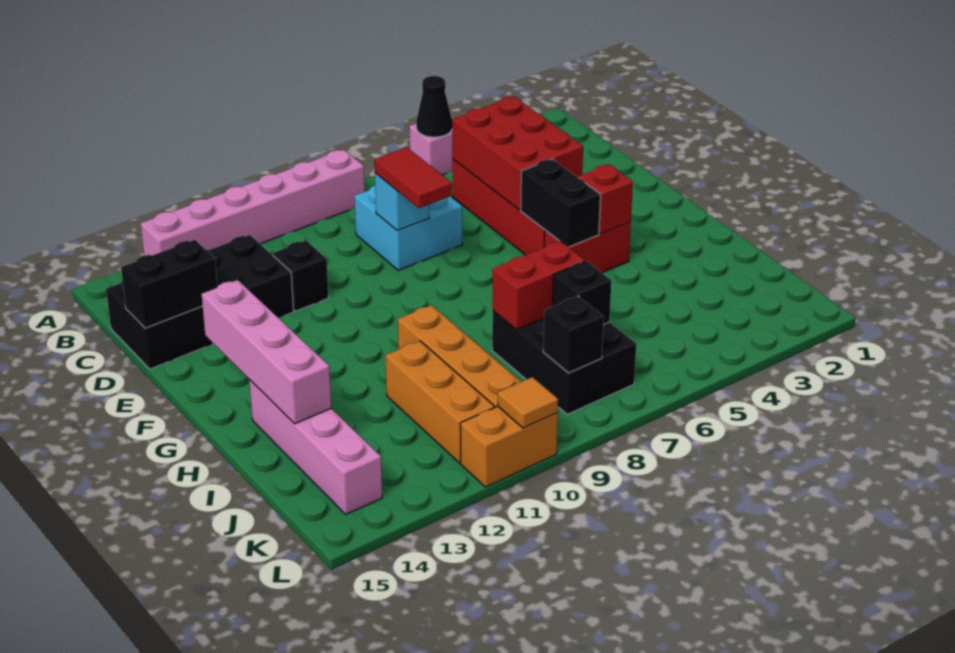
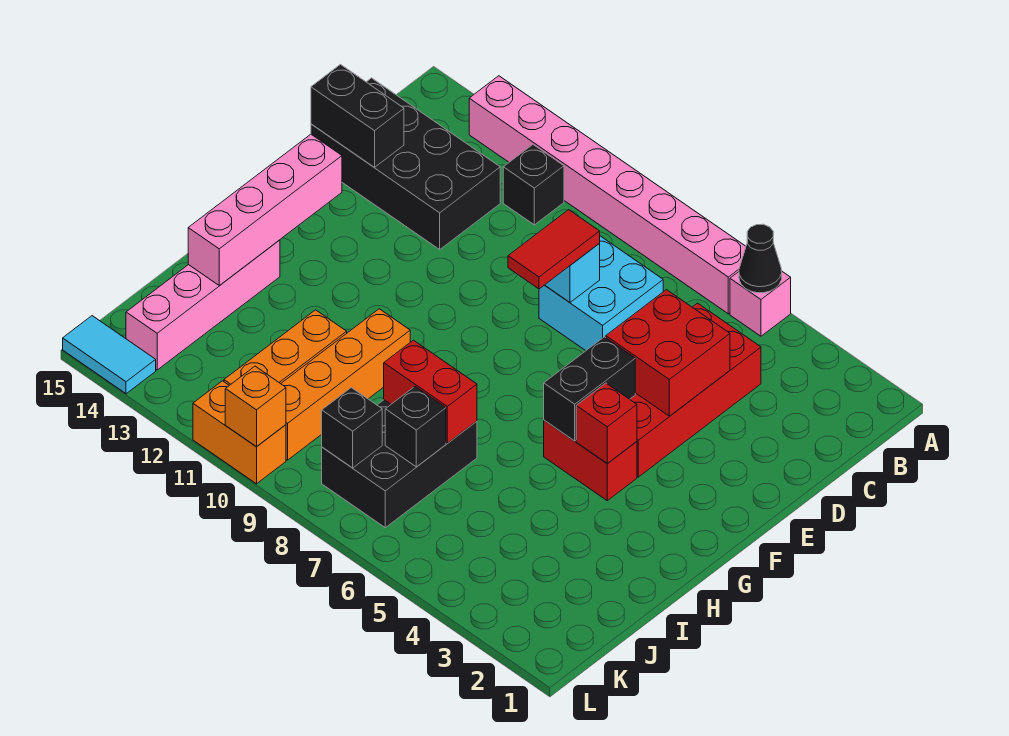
pink 1x6 brick [141,150,365,256] -> pink 1x8 brick [469,76,746,314]
red 2x3 brick [452,97,583,210] -> red 2x2 brick [606,290,730,416]
black 1x1 brick [273,240,329,311] -> black 1x1 brick moved to [503,145,564,225]
orange 1x1 tile [498,377,558,428] -> orange 1x1 brick [225,366,286,447]
none -> cyan 1x2 tile [63,316,156,394]

